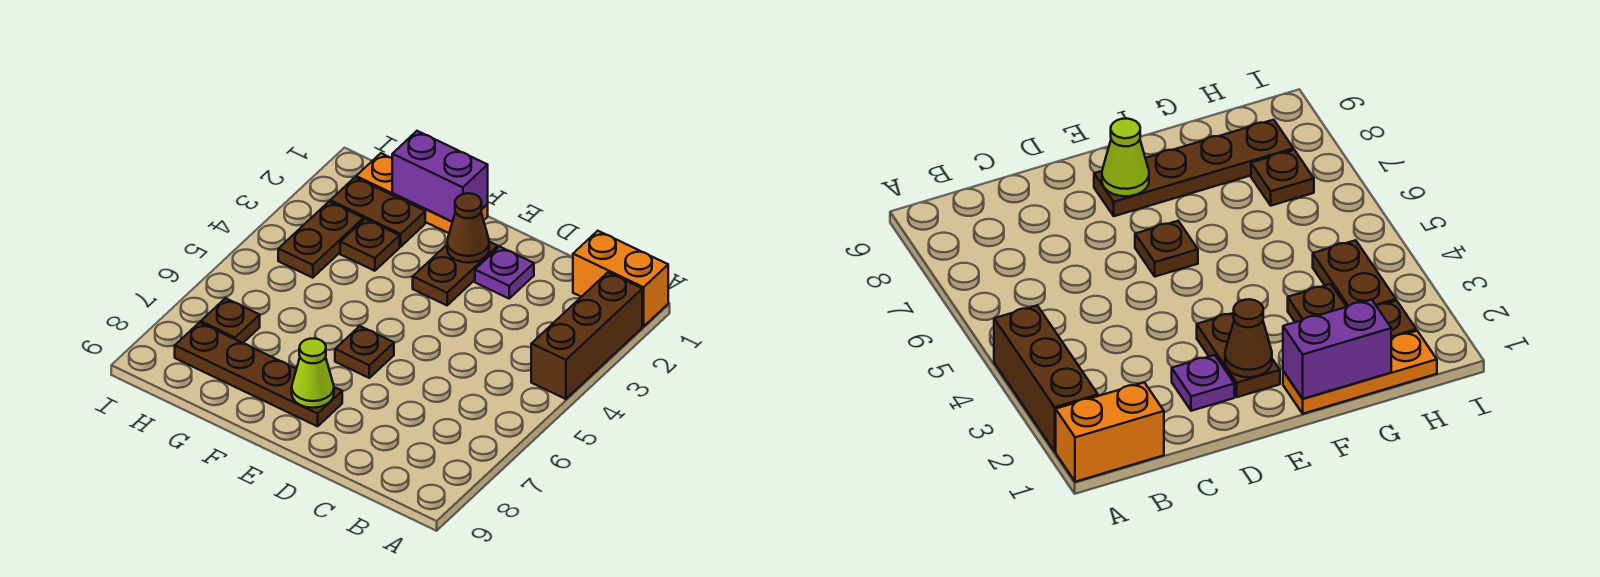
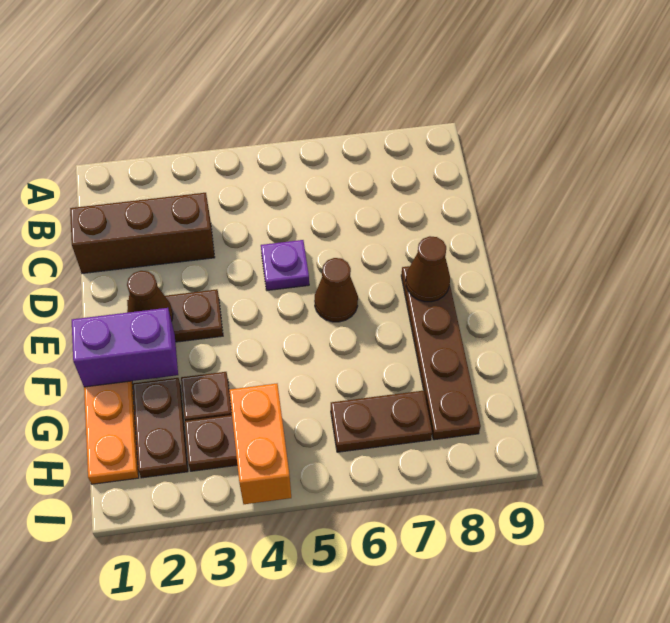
orange 1x2 brick [573,231,668,326] -> orange 1x2 brick moved to [229,384,291,504]
brown 1x3 brick [531,272,642,399] -> brown 1x3 brick moved to [70,193,215,273]
purple 1x1 plate [475,247,534,298] -> purple 1x1 plate moved to [261,240,309,290]
brown 1x1 plate [335,326,394,378] -> brown 1x1 cone [314,258,358,322]
lime 1x1 cone [292,339,334,408] -> brown 1x1 cone [406,236,450,302]
purple 1x2 brick [392,131,488,222] -> purple 1x2 brick turned to [72,308,178,387]
brown 1x1 plate [201,298,260,343] -> brown 1x2 plate [331,391,432,452]

